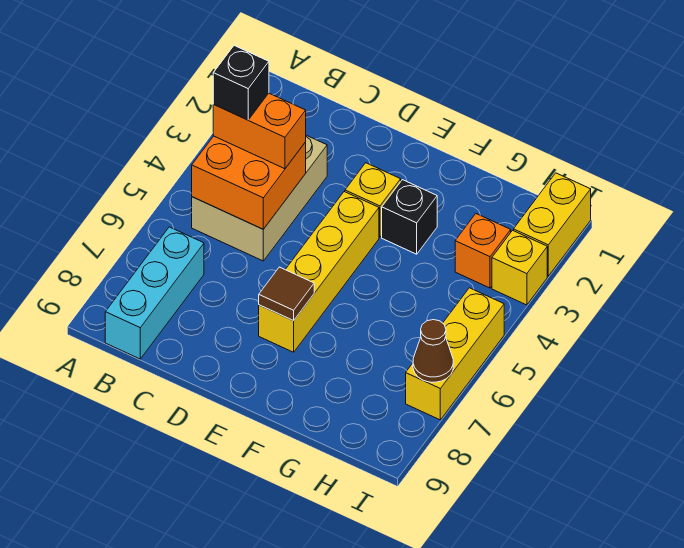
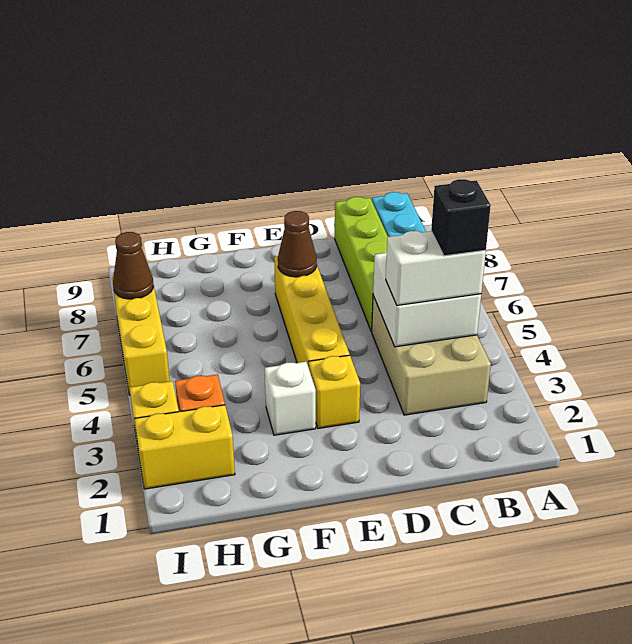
orange 2x2 brick [192,136,306,229] -> white 2x2 brick [373,253,481,347]
orange 1x2 brick [213,93,306,169] -> white 1x2 brick [386,231,486,305]
none -> lime 1x4 brick [335,197,388,332]
brown 1x1 tile [259,267,314,321] -> brown 1x1 cone [278,211,317,277]
black 1x1 brick [382,180,437,254] -> white 1x1 brick [265,362,316,435]
yellow 1x2 brick [514,173,591,276] -> yellow 1x2 brick turned to [134,405,235,489]

